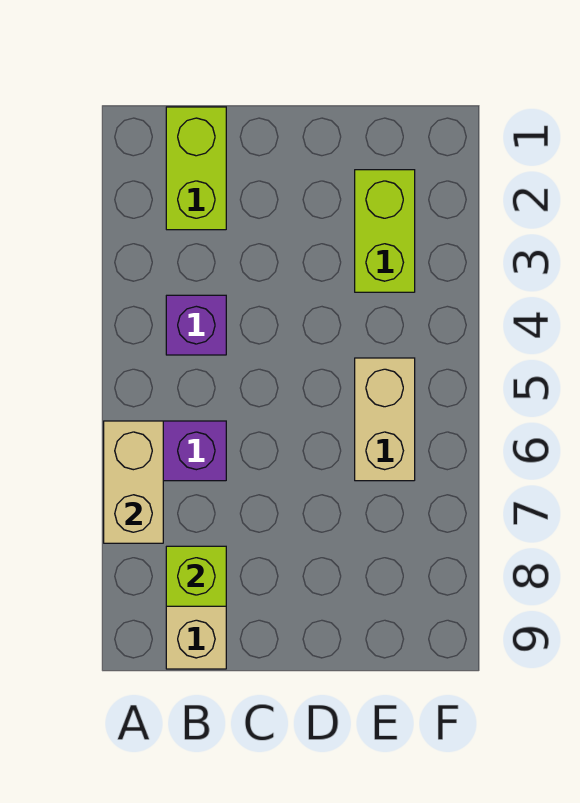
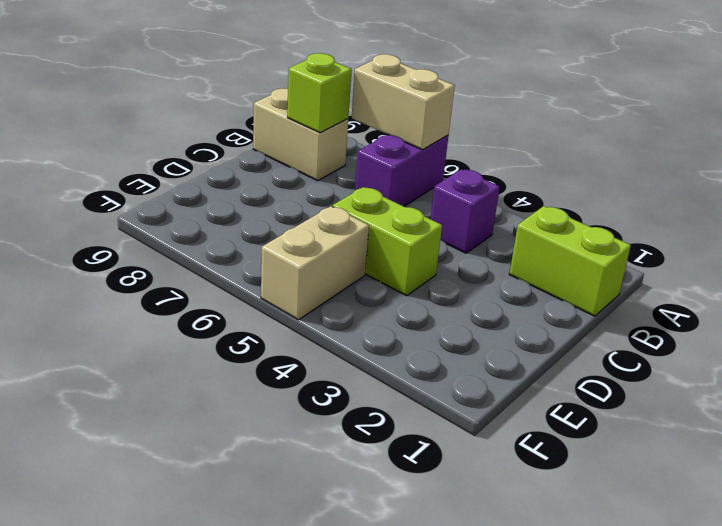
lime 1x2 brick [355,170,415,292] -> lime 1x2 brick moved to [332,187,442,296]
tan 1x2 brick [355,358,415,481] -> tan 1x2 brick turned to [261,206,369,320]

